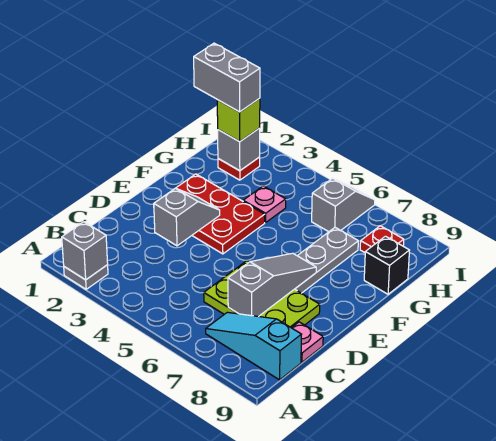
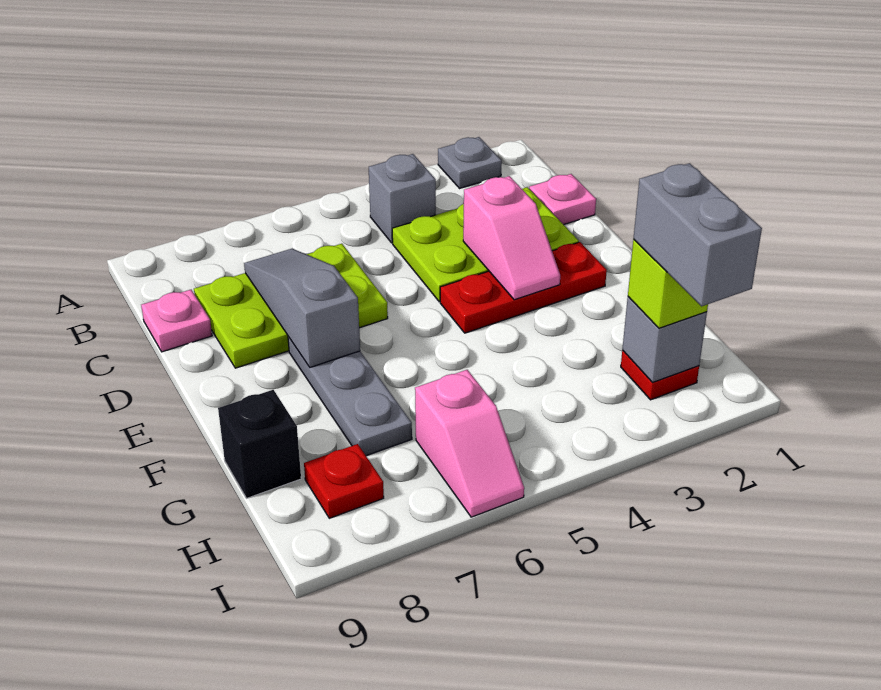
grey 1x1 brick [62,222,108,280] -> grey 1x1 brick moved to [369,154,436,243]
cyan 1x3 slope [206,312,302,380] -> none
none -> lime 2x3 plate [392,187,579,302]
grey 1x3 slope [228,253,316,317] -> grey 1x3 slope turned to [244,248,360,367]
grey 1x2 slope [154,188,220,246] -> pink 1x2 slope [463,176,560,300]
red 2x3 plate [176,174,265,254] -> red 1x3 plate [440,242,607,333]
pink 1x1 plate [243,186,286,222] -> pink 1x1 plate moved to [529,174,596,225]
grey 1x2 brick [194,43,260,112] -> grey 1x2 brick turned to [633,163,762,306]
grey 1x2 slope [312,178,375,232] -> pink 1x2 slope [415,370,524,517]

